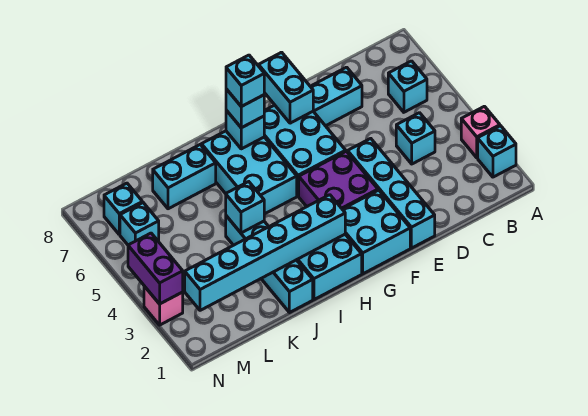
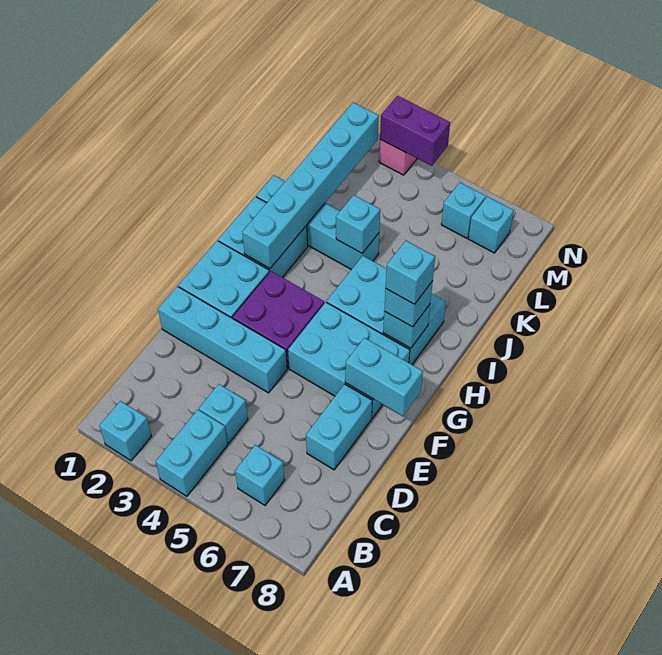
pink 1x1 brick [461,106,500,158] -> none
cyan 1x2 brick [153,145,216,209] -> cyan 1x2 brick moved to [156,410,228,496]

